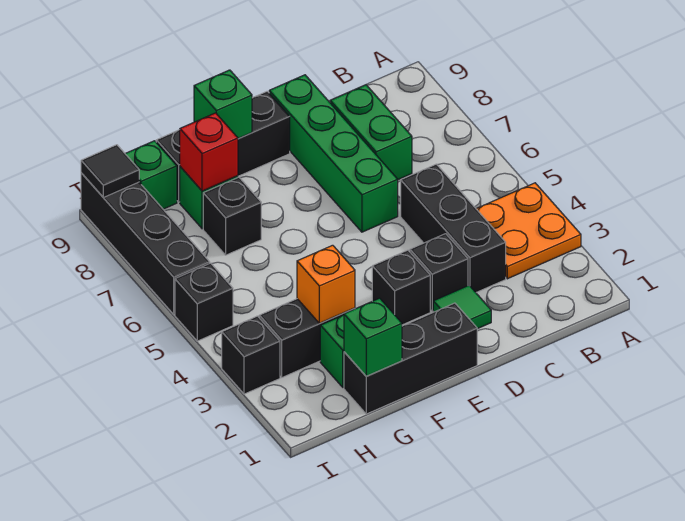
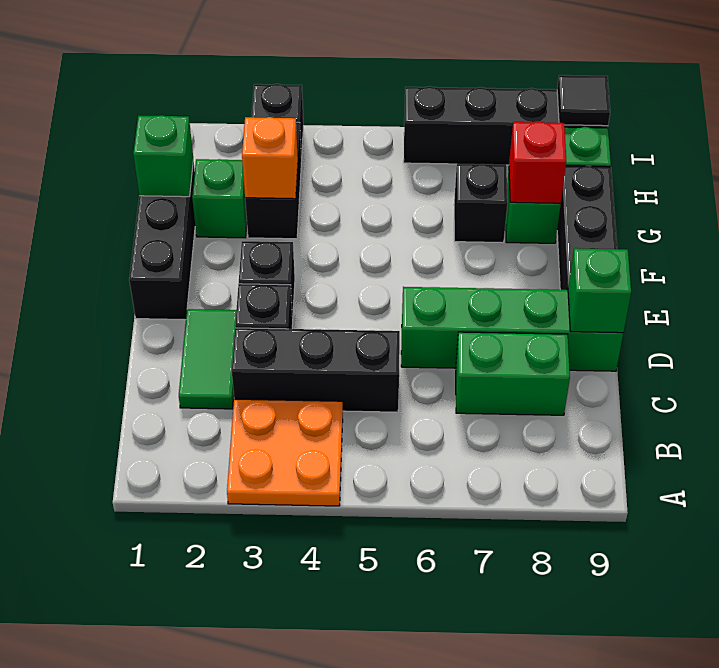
green 1x1 tile [433,285,491,329] -> green 1x2 tile [179,309,236,409]
green 1x1 brick [194,70,252,138] -> green 1x1 brick moved to [568,248,631,333]
black 1x1 brick [175,263,233,341] -> none

